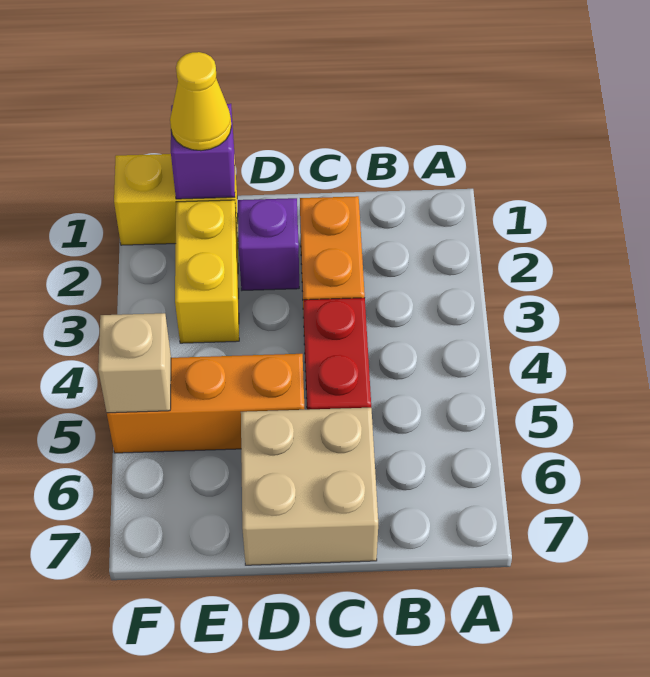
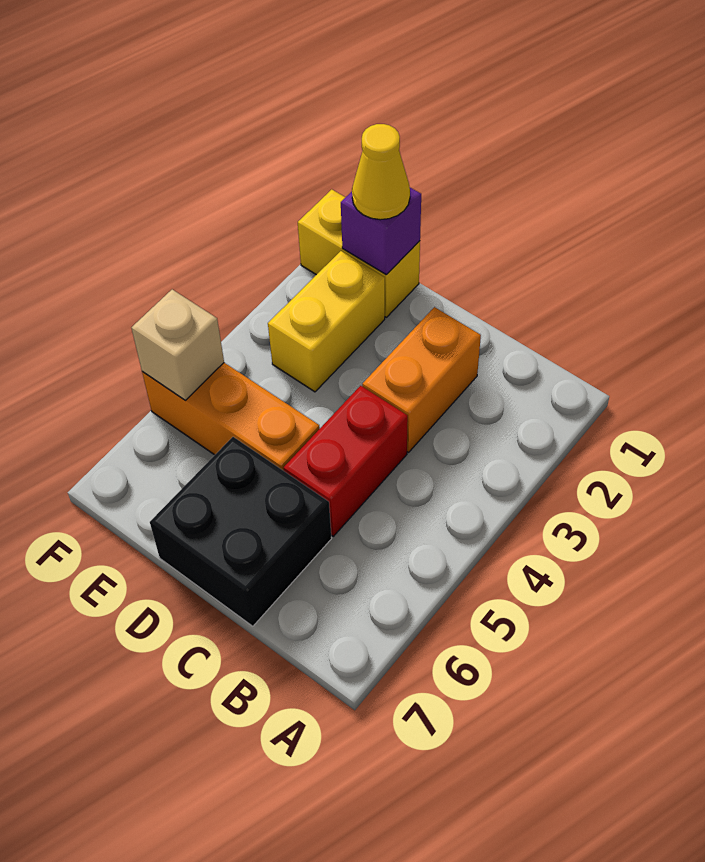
tan 2x2 brick [241,408,378,565] -> black 2x2 brick [150,437,332,626]
purple 1x1 brick [238,198,299,290] -> none

